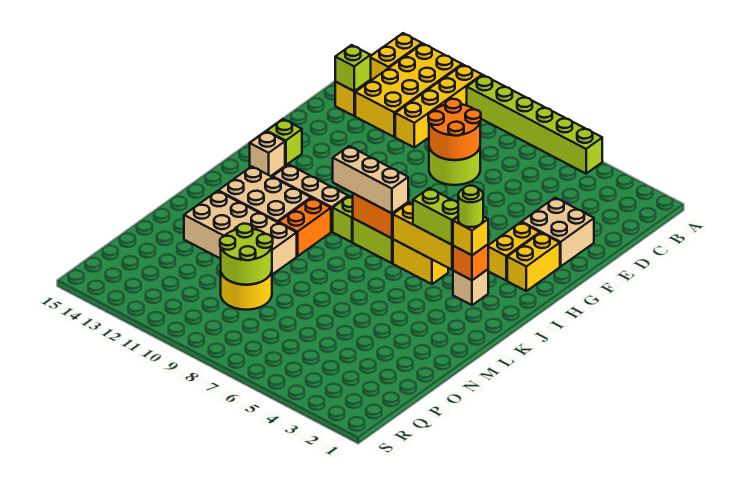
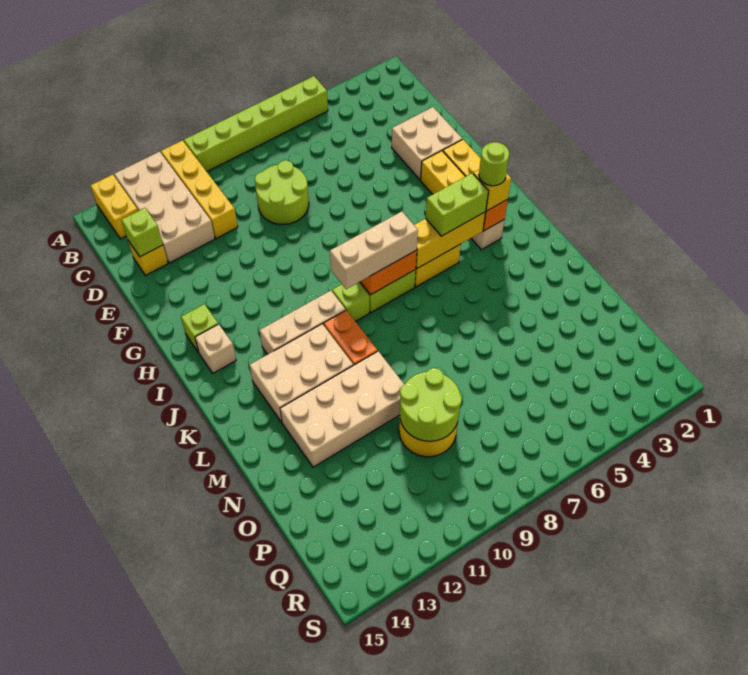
yellow 2x4 brick [355,44,462,137] -> tan 2x4 brick [114,152,215,263]
orange 2x2 round brick [428,99,481,160] -> none

